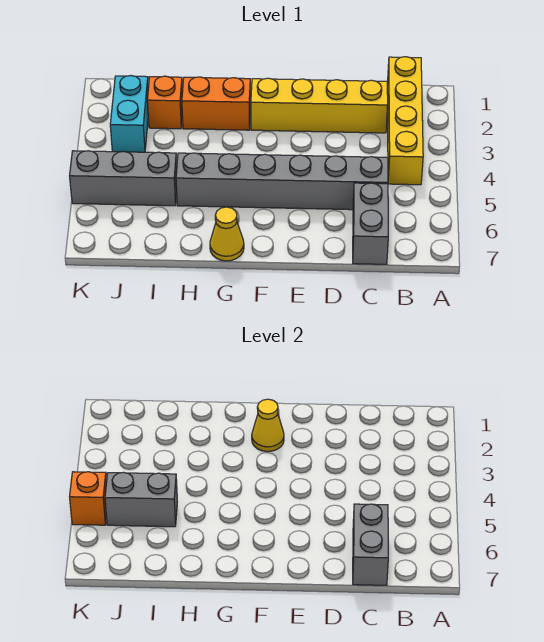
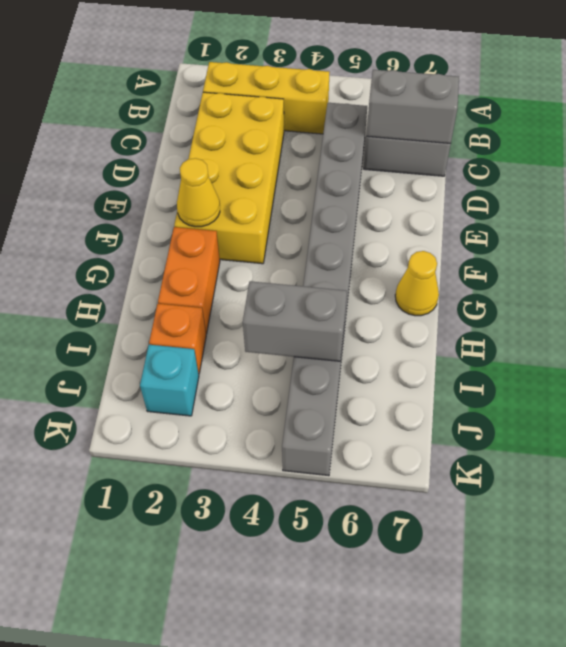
yellow 1x4 brick [387,57,423,185] -> yellow 1x3 brick [203,62,330,134]
yellow 1x4 brick [251,78,388,133] -> yellow 2x4 brick [174,92,284,264]
grey 1x2 brick [105,472,177,527] -> grey 1x2 brick turned to [243,281,347,361]
cyan 1x2 brick [110,76,148,152] -> cyan 1x1 brick [140,345,199,416]
orange 1x1 brick [70,472,107,525] -> none

